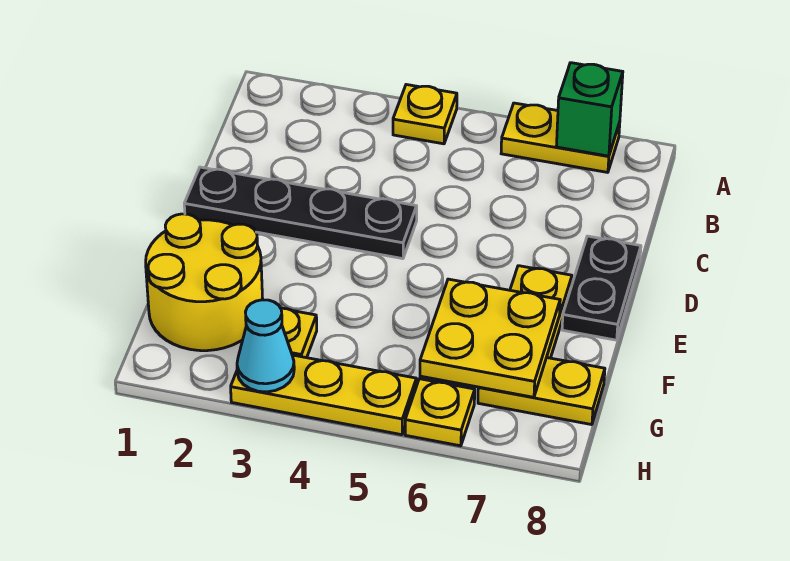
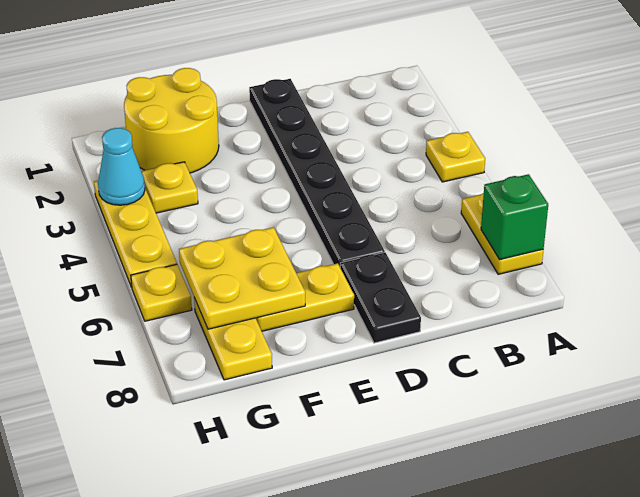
black 1x4 plate [184,167,417,259] -> black 1x6 plate [249,79,385,266]
black 1x2 plate [562,236,641,340] -> black 1x2 plate turned to [340,252,421,343]

